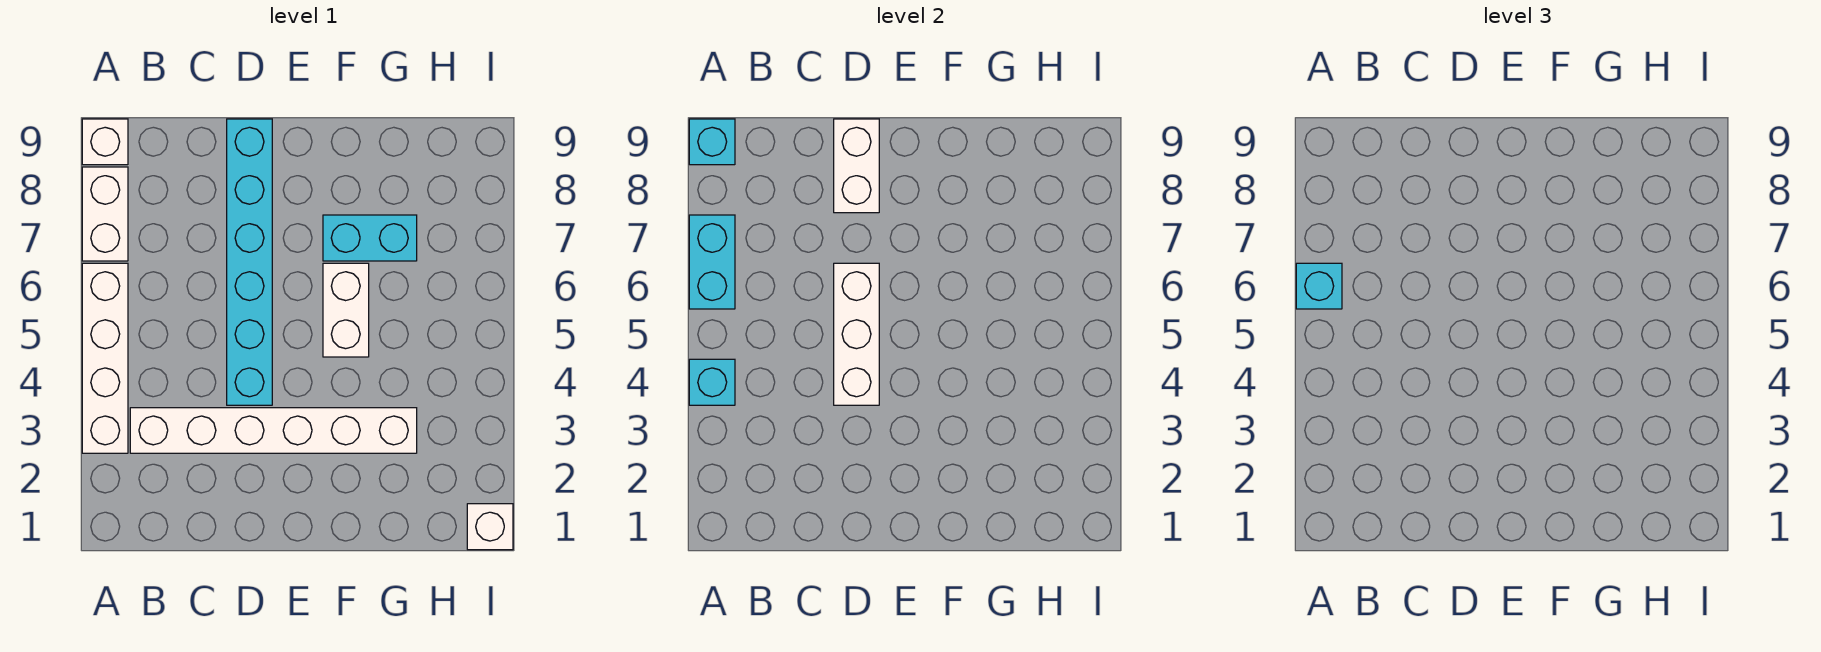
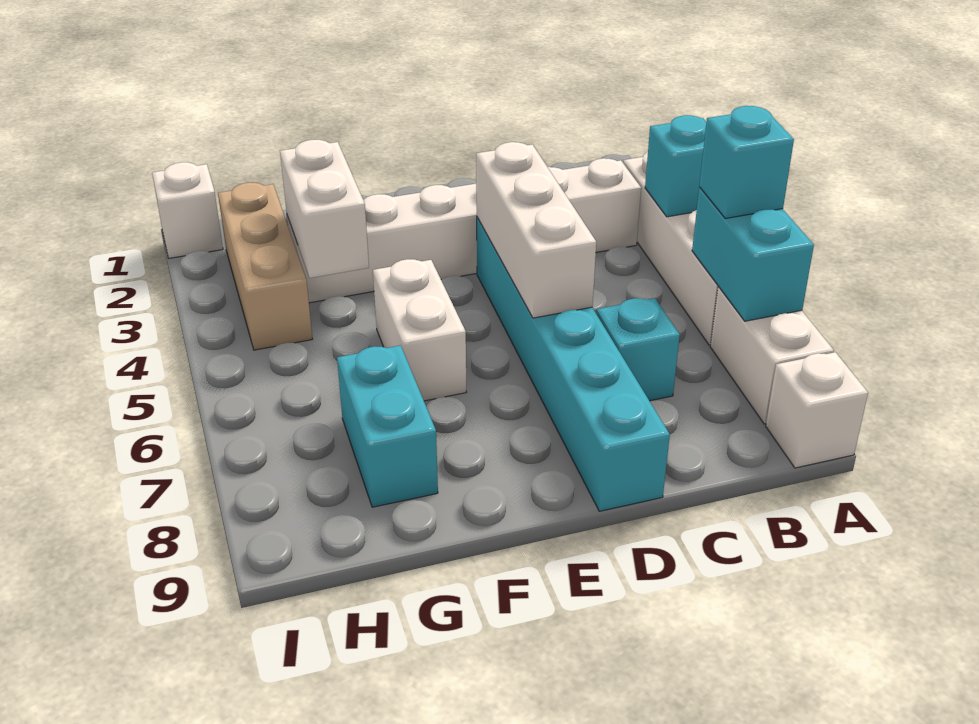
cyan 1x1 brick [689,119,735,165] -> cyan 1x1 brick moved to [596,298,680,401]
white 1x2 brick [834,119,879,213] -> white 1x2 brick moved to [280,140,369,278]
cyan 1x2 brick [323,215,417,261] -> cyan 1x2 brick turned to [337,345,438,507]
none -> tan 1x3 brick [218,182,312,350]

